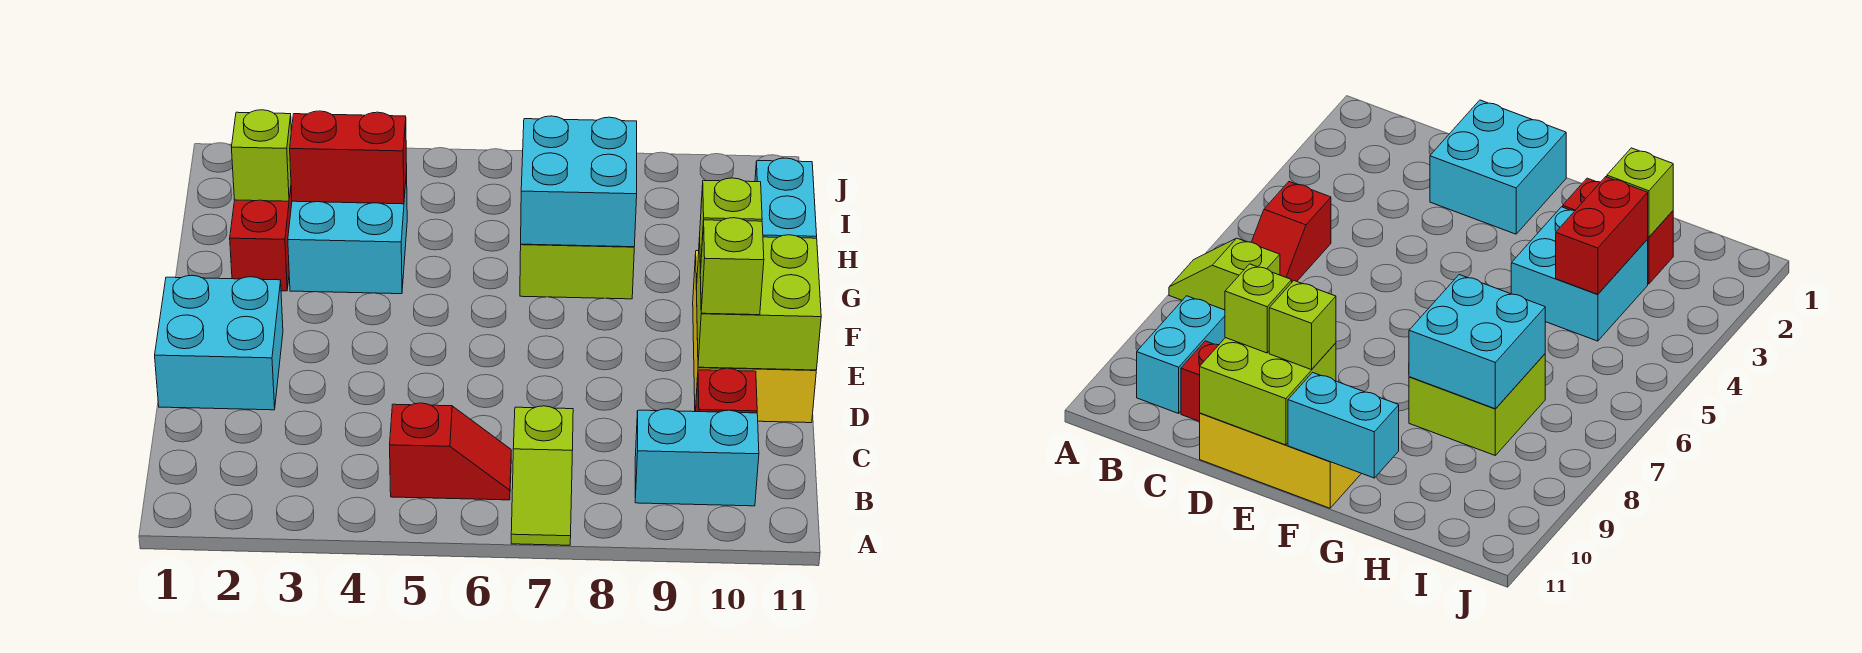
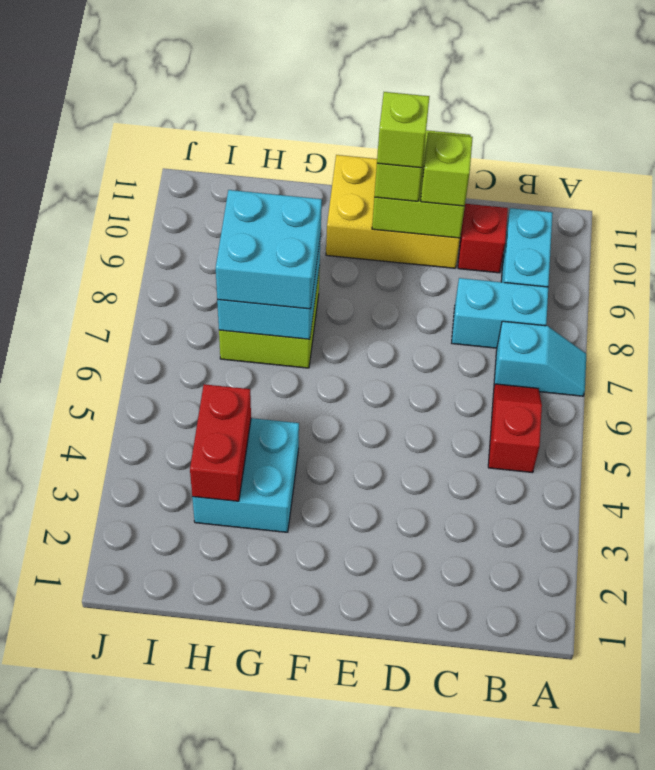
lime 1x2 slope [511,406,573,545] -> cyan 1x2 slope [494,321,586,396]
cyan 2x2 brick [155,275,283,410] -> cyan 2x2 brick moved to [216,190,322,309]
cyan 1x2 brick [755,158,817,238] -> cyan 1x2 brick moved to [452,278,548,348]
red 1x2 brick [230,189,292,291] -> none
lime 1x1 brick [232,110,291,201] -> lime 1x1 brick moved to [377,92,429,168]

